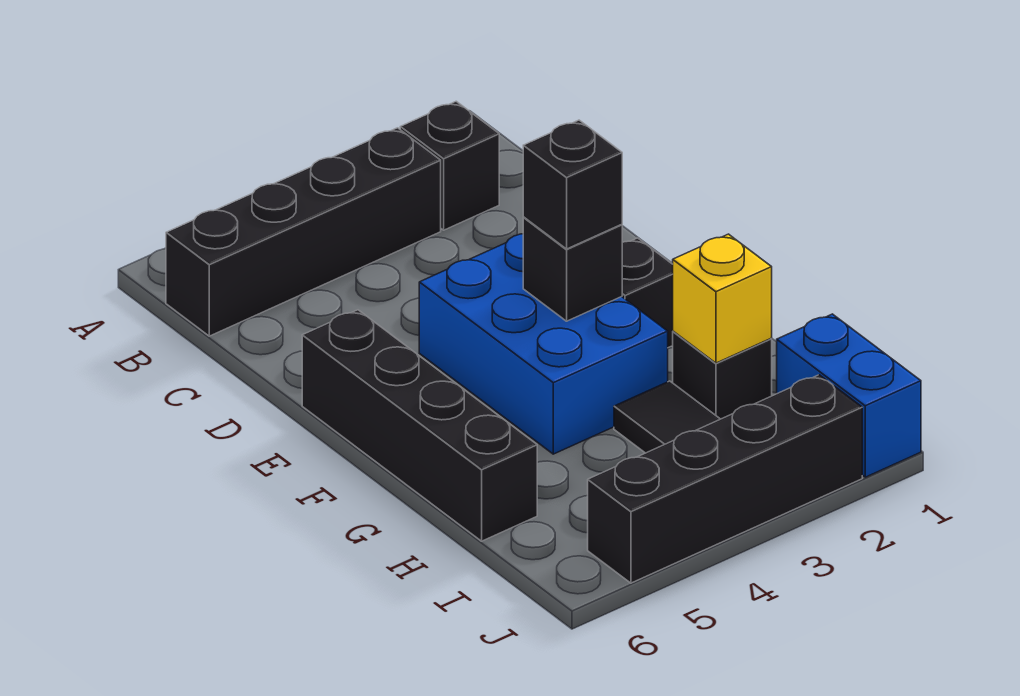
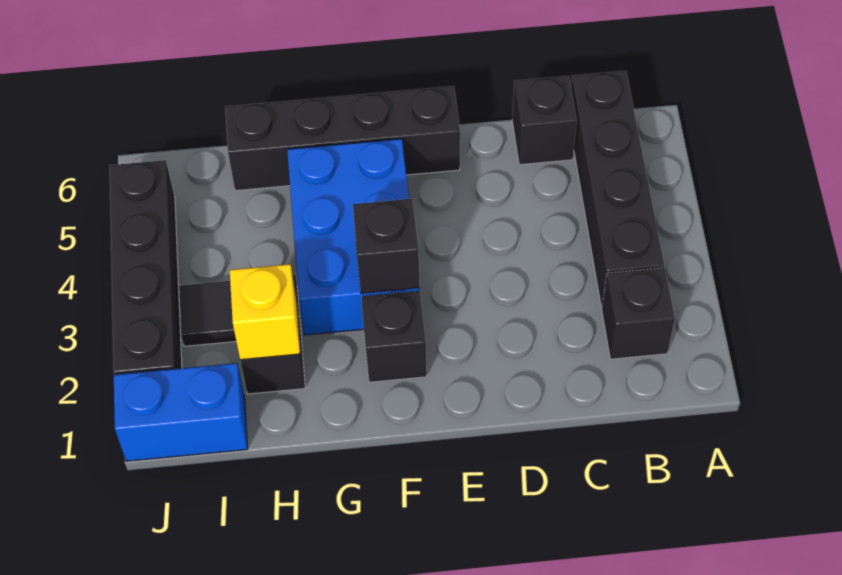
blue 2x3 brick [419,234,668,454] -> blue 2x3 brick turned to [287,139,420,335]
black 1x1 brick [523,120,622,249] -> black 1x1 brick moved to [512,76,577,165]

